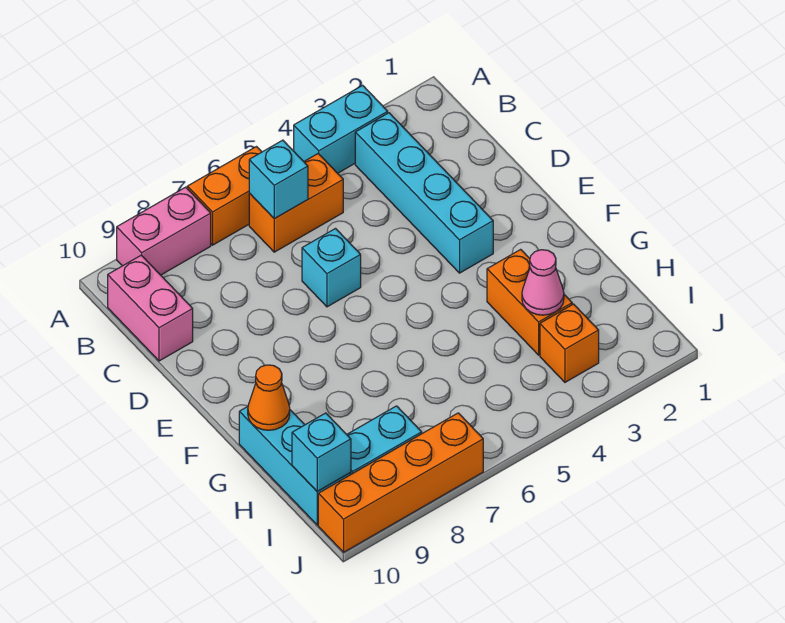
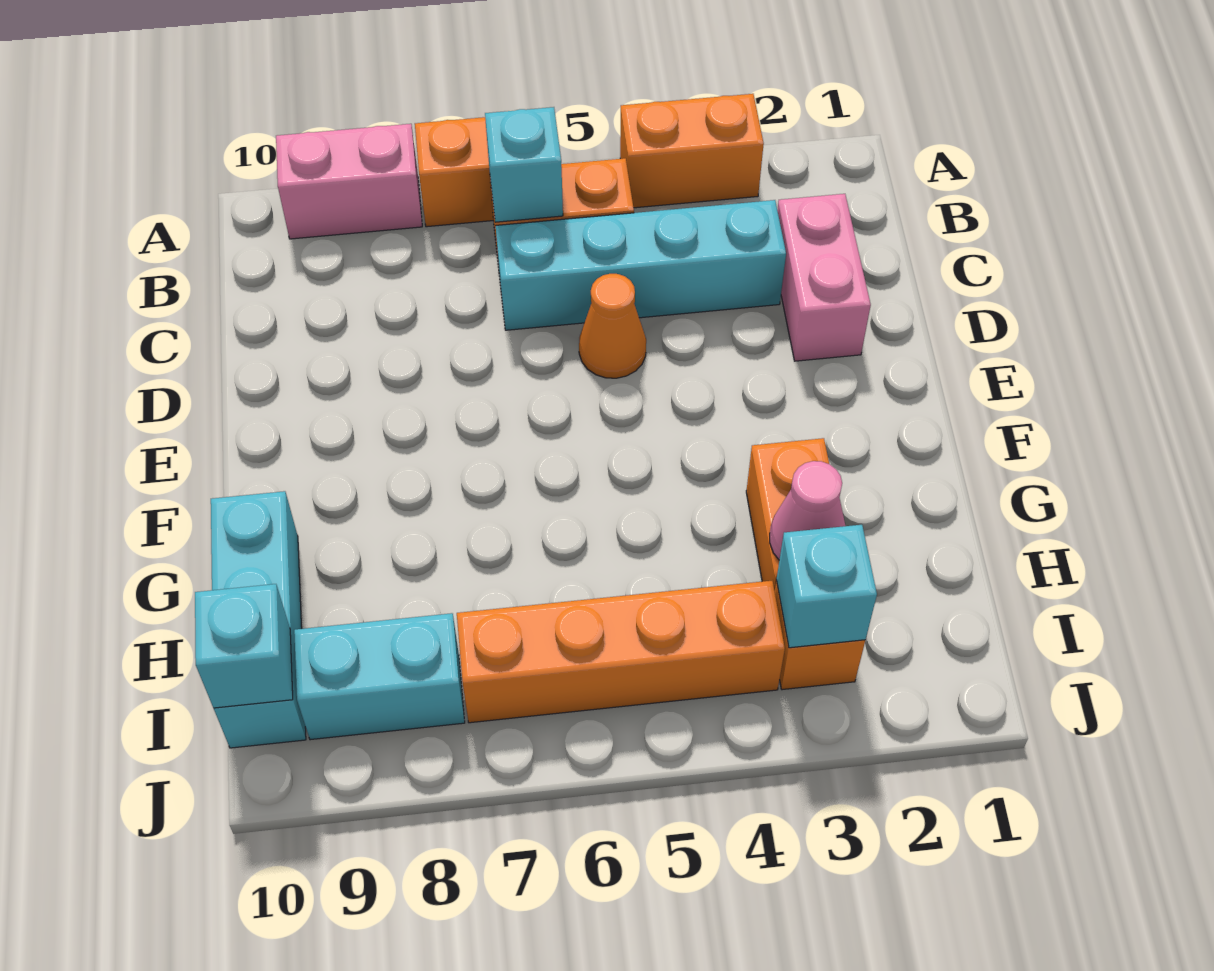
cyan 1x2 brick [294,85,388,173] -> orange 1x2 brick [620,94,764,208]
cyan 1x4 brick [355,113,493,273] -> cyan 1x4 brick turned to [496,200,786,330]
pink 1x2 brick [108,255,193,361] -> pink 1x2 brick moved to [777,194,871,361]
cyan 1x1 brick [302,229,361,307] -> cyan 1x1 brick moved to [776,525,877,648]
orange 1x1 cone [248,365,290,430] -> orange 1x1 cone moved to [579,274,646,378]
orange 1x4 brick [318,413,483,552] -> orange 1x4 brick moved to [457,581,785,723]

